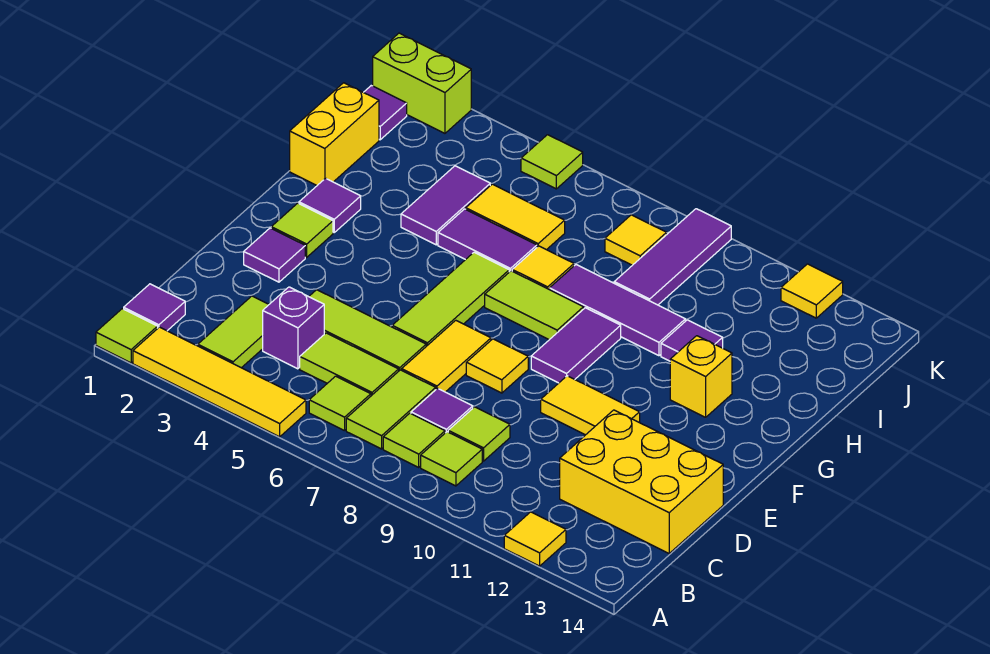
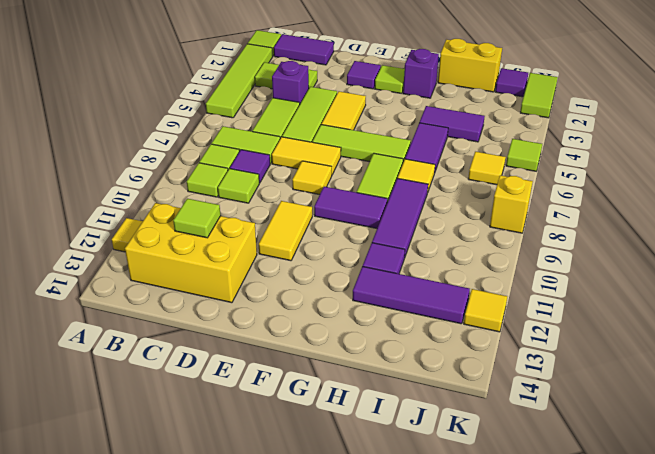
yellow 1x4 tile [133,327,306,437] -> lime 1x4 tile [206,44,273,118]
purple 1x1 tile [124,284,185,331] -> purple 1x2 tile [274,34,334,65]
lime 1x1 tile [309,376,371,431] -> lime 1x1 tile moved to [173,199,221,238]
yellow 2x3 brick [560,410,723,553] -> yellow 2x3 brick turned to [125,203,257,303]
purple 1x1 tile [299,178,361,232] -> purple 1x1 brick [403,49,439,98]
yellow 1x1 brick [670,336,732,417] -> yellow 1x1 brick moved to [490,175,533,233]
yellow 1x2 tile [466,184,565,250] -> yellow 1x2 tile moved to [321,91,366,130]
purple 1x3 tile [614,209,731,305] -> purple 1x3 tile moved to [353,266,470,324]
yellow 1x1 tile [605,215,667,265] -> yellow 1x1 tile moved to [468,152,506,185]
lime 1x2 brick [373,33,471,133] -> lime 1x2 tile [520,73,558,118]

